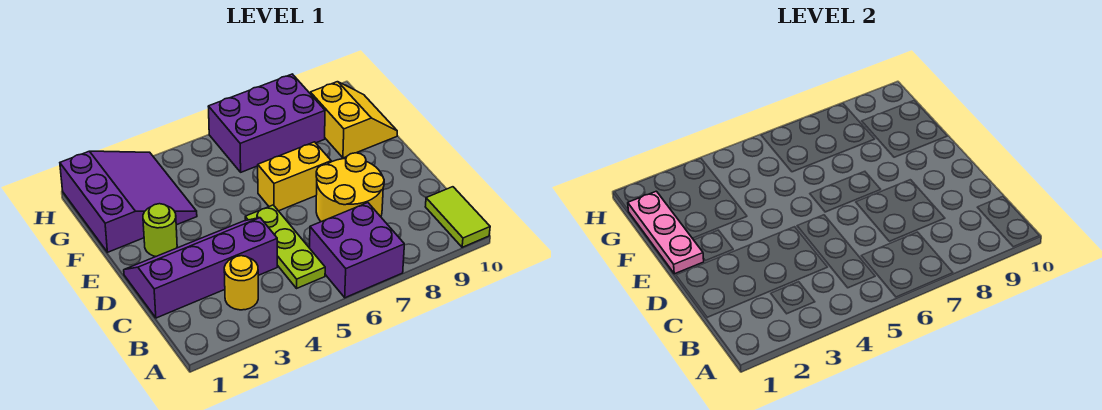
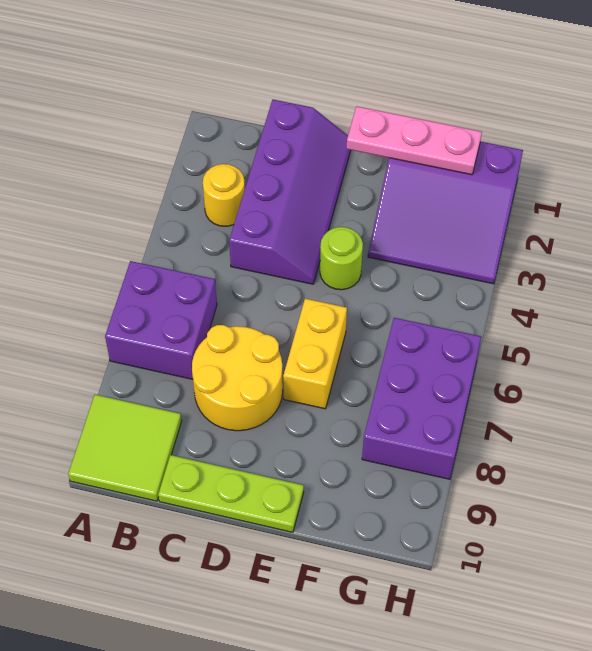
lime 1x2 tile [425,187,490,247] -> lime 2x2 tile [68,395,182,501]
lime 1x3 plate [245,205,325,288] -> lime 1x3 plate moved to [158,455,304,532]
lime 1x1 round brick [143,204,177,257] -> lime 1x1 round brick moved to [320,227,363,290]
yellow 2x2 slope [310,82,397,158] -> none

